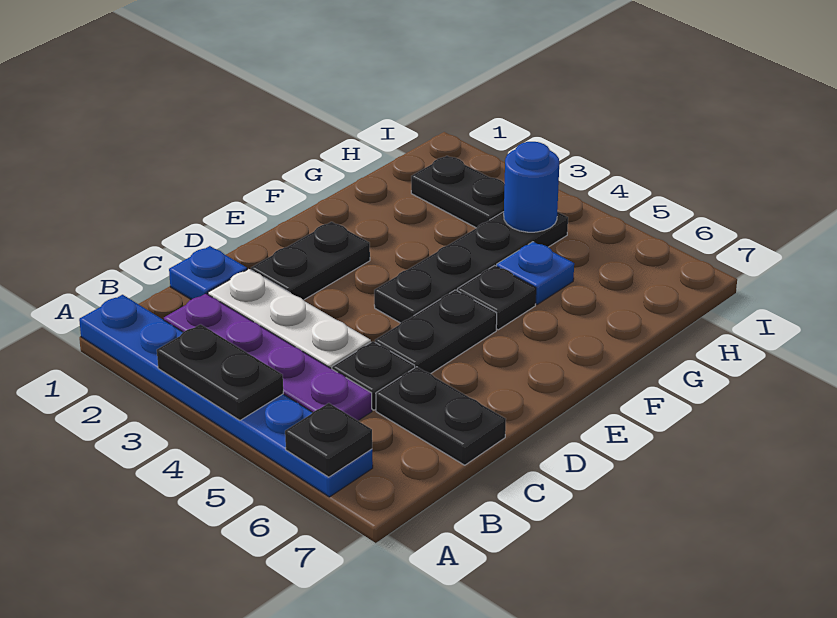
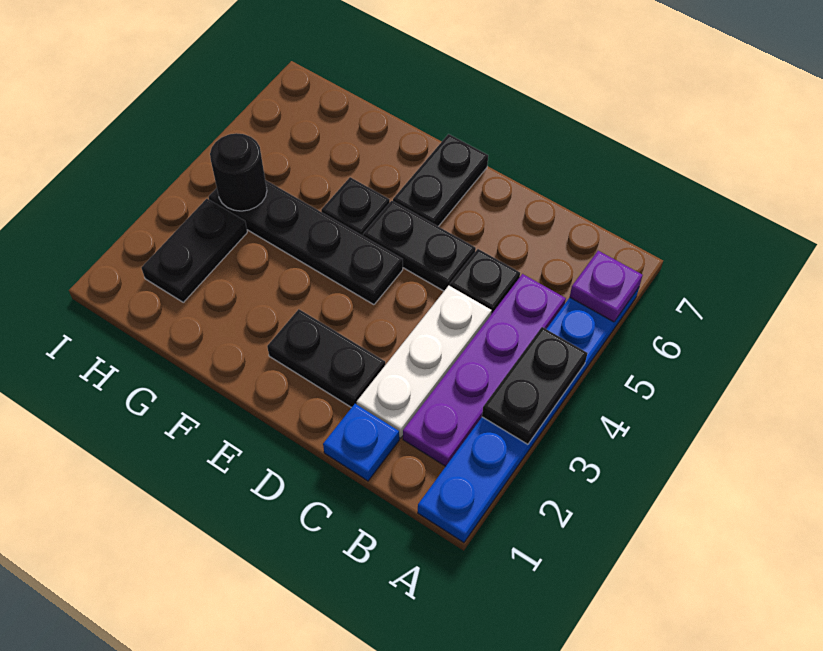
black 1x1 plate [285,403,372,477] -> purple 1x1 plate [570,251,643,322]
black 1x2 plate [376,367,506,465] -> black 1x2 plate moved to [393,134,488,226]
blue 1x1 plate [497,242,574,304] -> none
blue 1x1 round brick [504,142,559,232] -> black 1x1 round brick [210,133,267,211]

